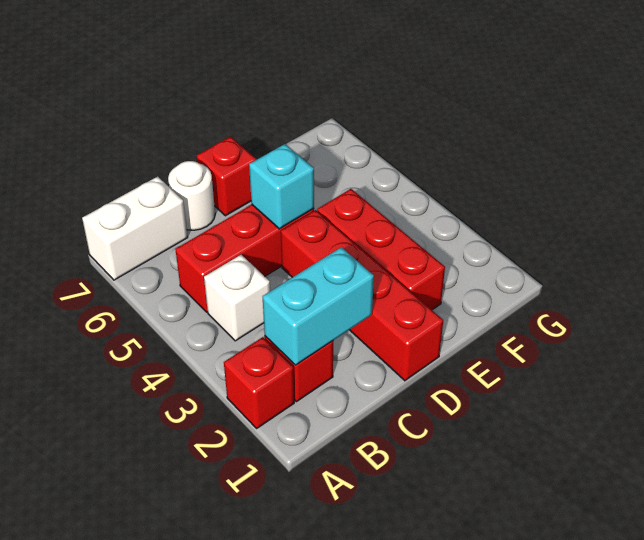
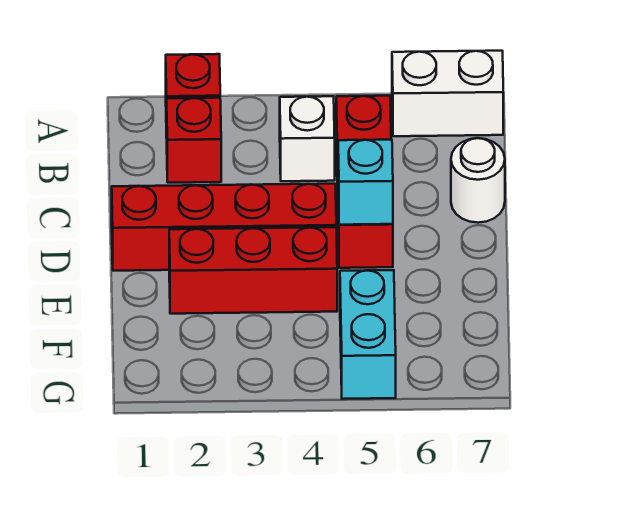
white 1x2 brick [82,176,188,280] -> white 1x2 brick turned to [392,51,503,136]
cyan 1x2 brick [263,247,374,365] -> cyan 1x2 brick moved to [340,270,396,399]
red 1x1 brick [197,137,257,216] -> none

